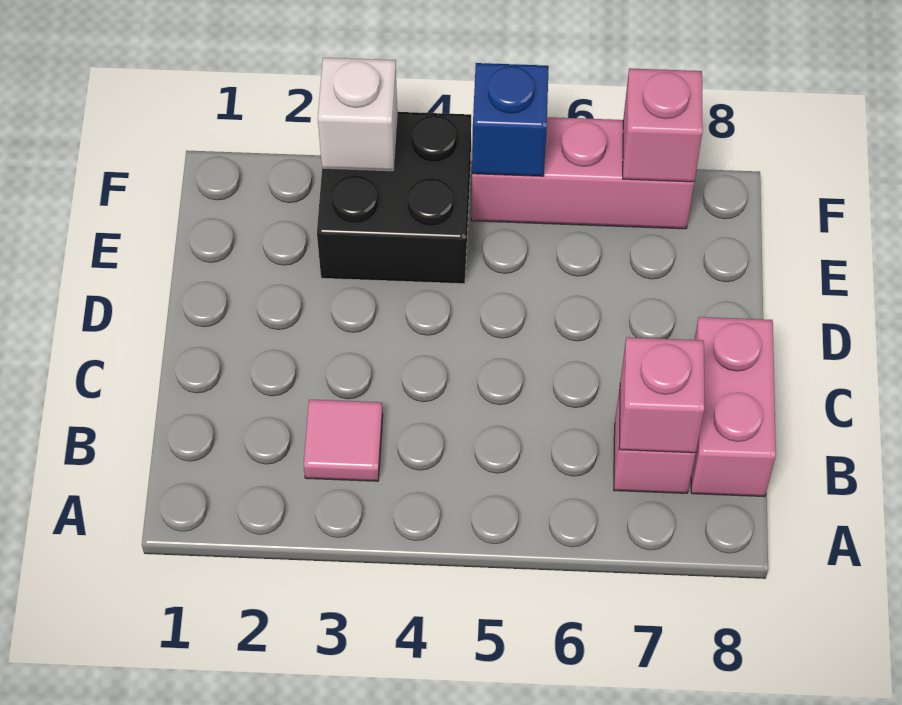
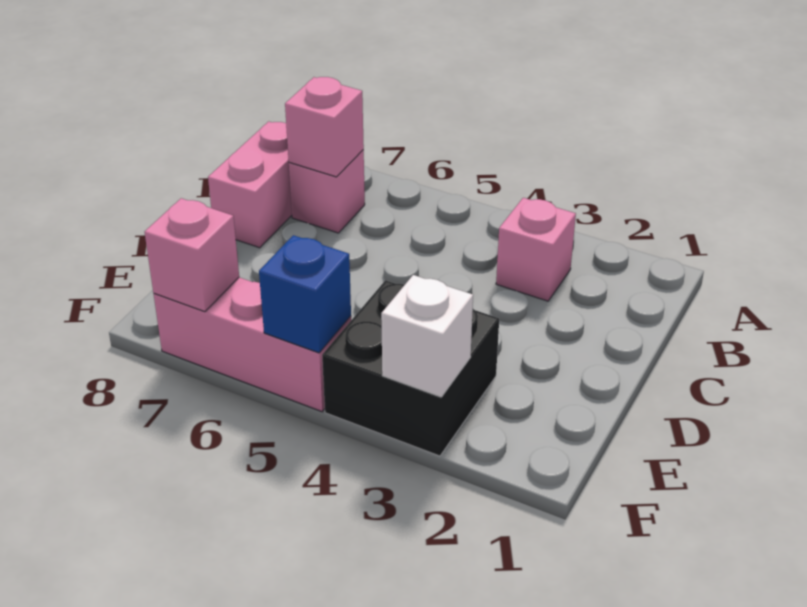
pink 1x1 tile [304,400,383,481] -> pink 1x1 brick [496,198,576,301]

